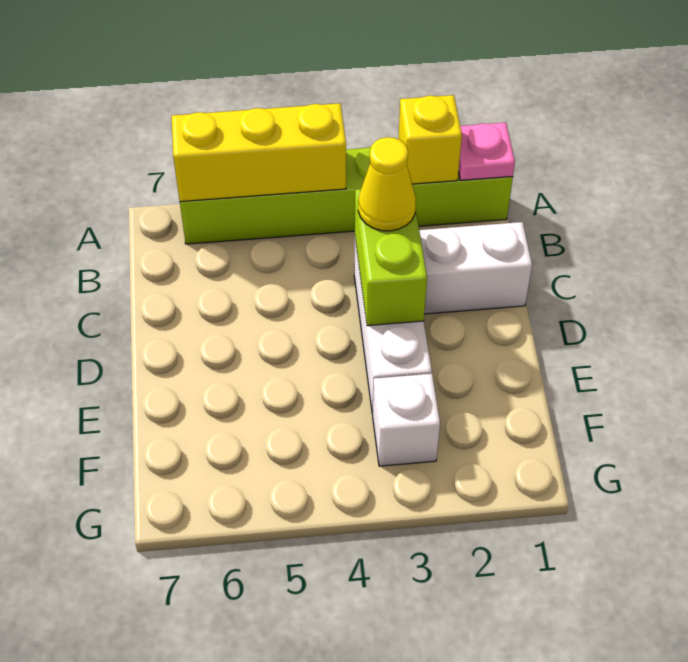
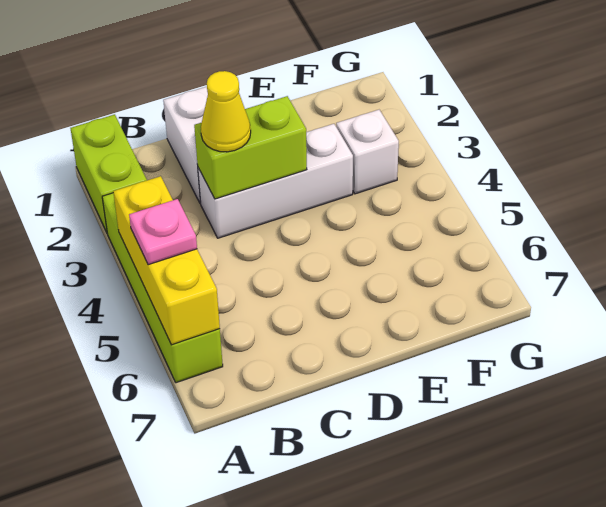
pink 1x1 plate [458,123,515,180] -> pink 1x1 plate moved to [129,199,197,265]
yellow 1x1 brick [398,95,462,184] -> none

